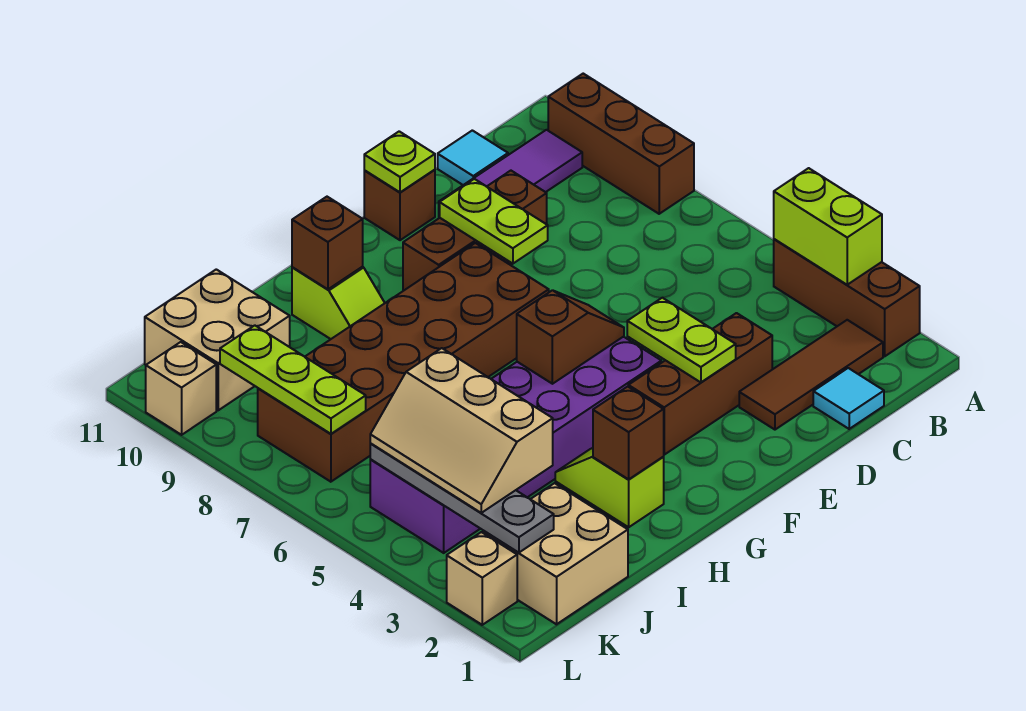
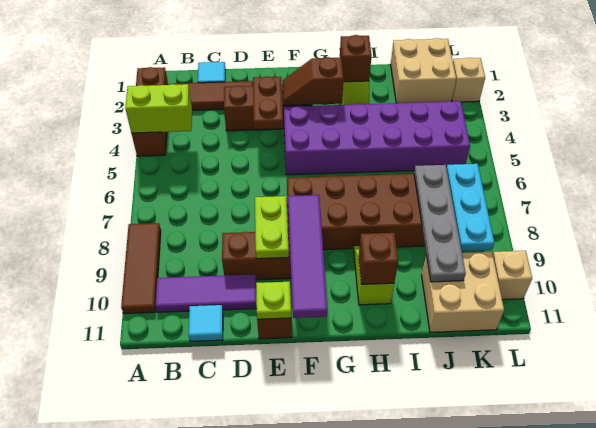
lime 1x2 brick [774,168,882,285] -> lime 1x2 brick turned to [125,84,192,133]
brown 1x3 brick [548,74,694,214] -> brown 1x3 tile [121,223,161,314]
lime 1x2 plate [627,298,736,382] -> brown 1x2 plate [253,76,283,129]
brown 1x2 slope [517,290,624,384] -> brown 1x2 slope moved to [283,57,344,105]
none -> purple 1x4 tile [288,195,327,318]
tan 2x3 slope [370,348,553,513] -> none
grey 1x4 plate [370,444,554,553] -> grey 1x4 plate moved to [414,165,466,282]
lime 1x3 plate [220,325,366,434] -> cyan 1x3 plate [447,164,494,251]

